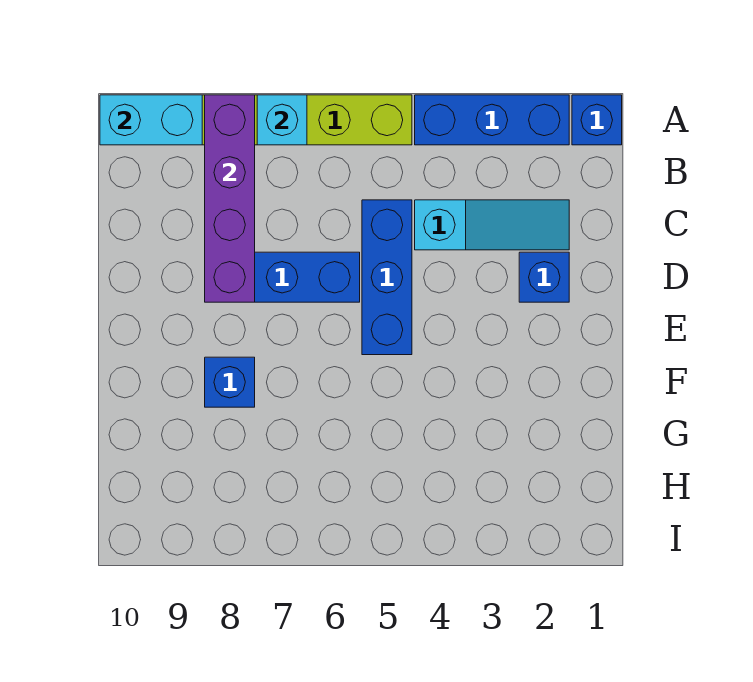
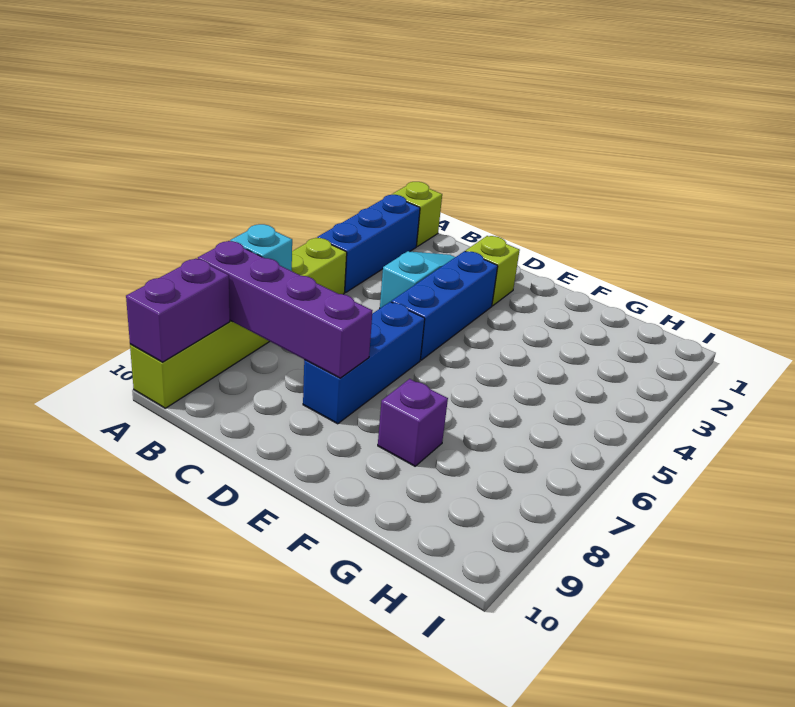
blue 1x1 brick [572,95,622,145] -> lime 1x1 brick [392,182,442,246]
cyan 1x2 brick [100,95,202,145] -> purple 1x2 brick [126,259,230,362]
blue 1x3 brick [362,200,412,355] -> blue 1x3 brick turned to [391,251,498,360]
blue 1x1 brick [519,252,569,302] -> lime 1x1 brick [466,236,520,306]
blue 1x1 brick [205,357,255,407] -> purple 1x1 brick [378,379,448,466]

